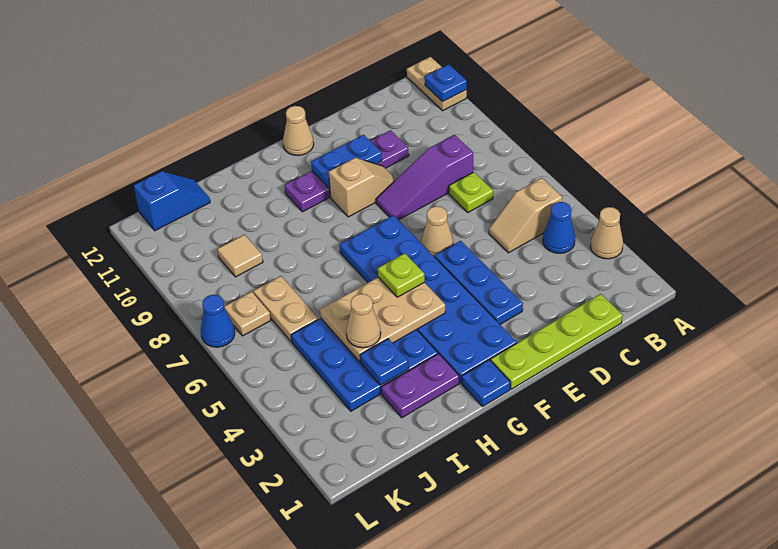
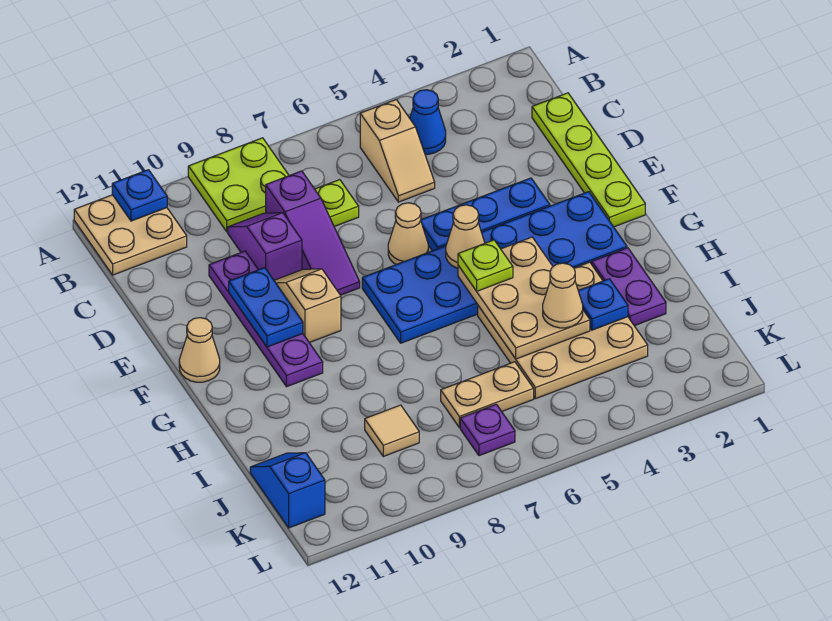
tan 1x1 cone [590,207,623,259] -> tan 1x1 cone moved to [446,205,485,268]
none -> lime 2x2 plate [188,138,289,232]
tan 1x2 plate [407,57,467,111] -> tan 2x2 plate [74,195,187,275]
none -> purple 1x2 slope [228,213,302,280]
blue 1x1 plate [462,360,510,406] -> none
blue 3x3 plate [291,318,438,411] -> tan 3x3 plate [478,262,648,399]
tan 1x1 plate [224,292,271,336] -> purple 1x1 plate [460,404,515,456]
blue 1x1 cone [201,295,235,347] -> none

